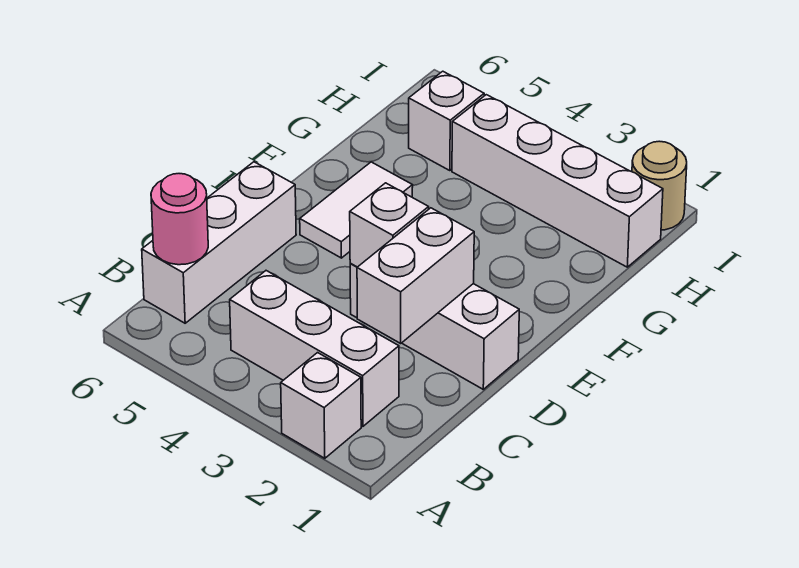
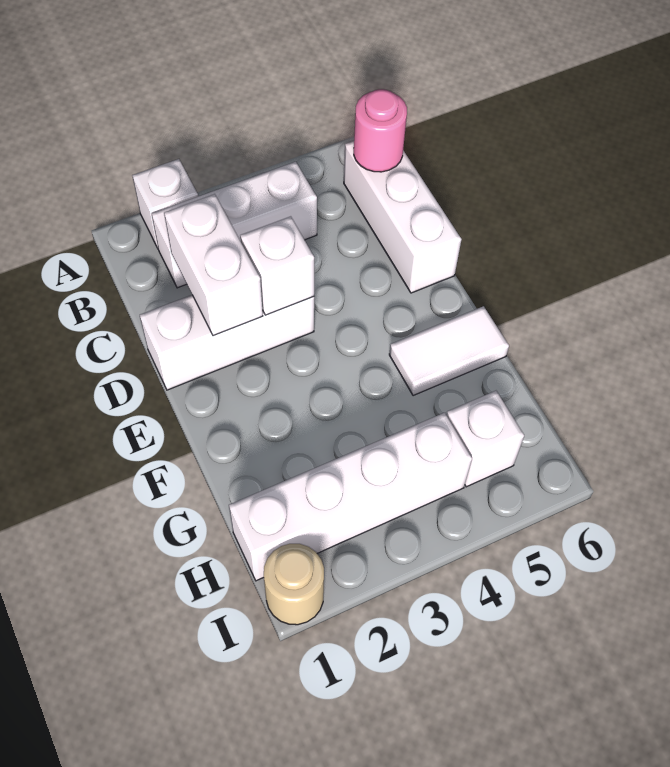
white 1x2 tile [300,162,413,258] -> white 1x2 tile turned to [389,306,509,396]

